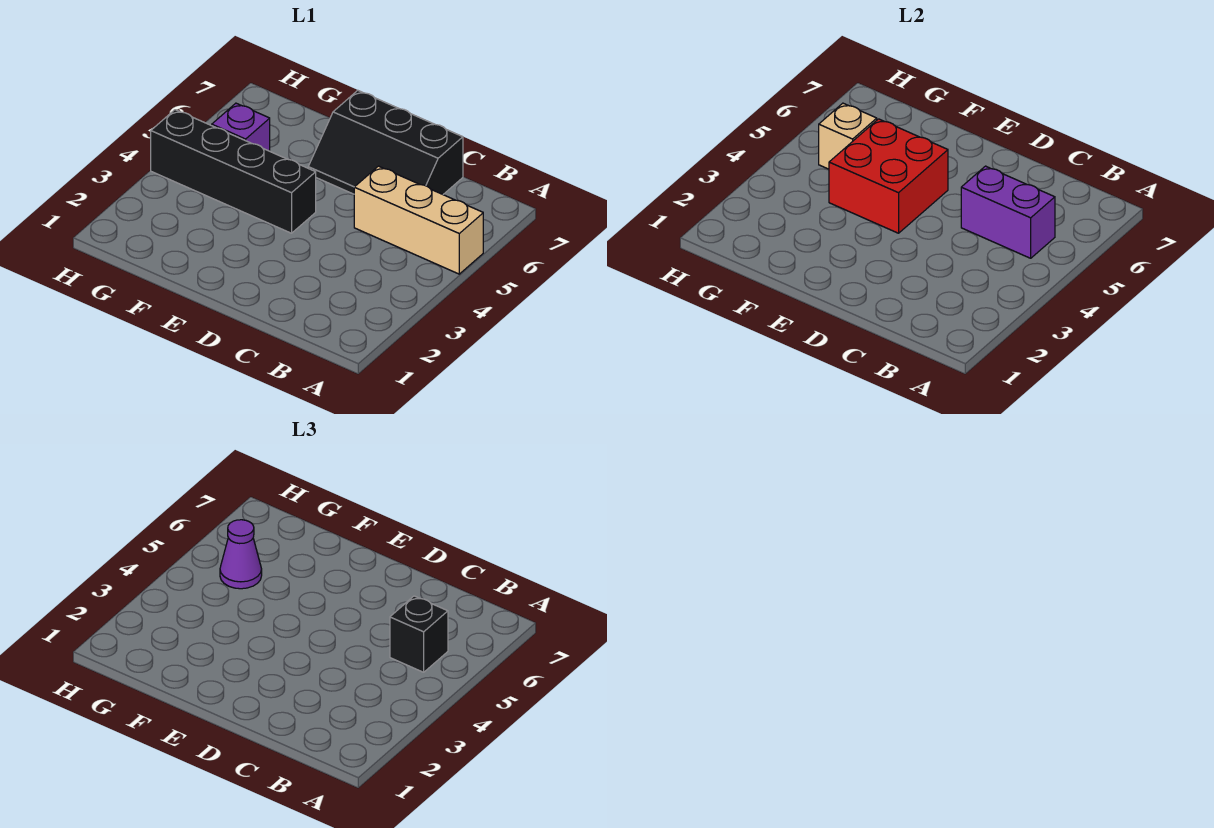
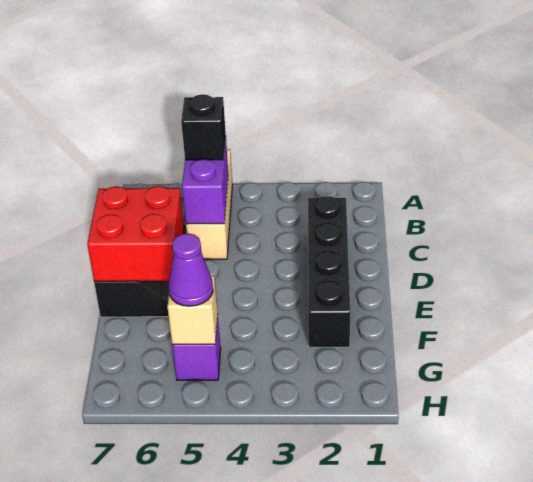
black 1x4 brick [151,110,316,233] -> black 1x4 brick moved to [308,196,350,347]
red 2x2 brick [829,119,948,233] -> red 2x2 brick moved to [87,186,184,281]

